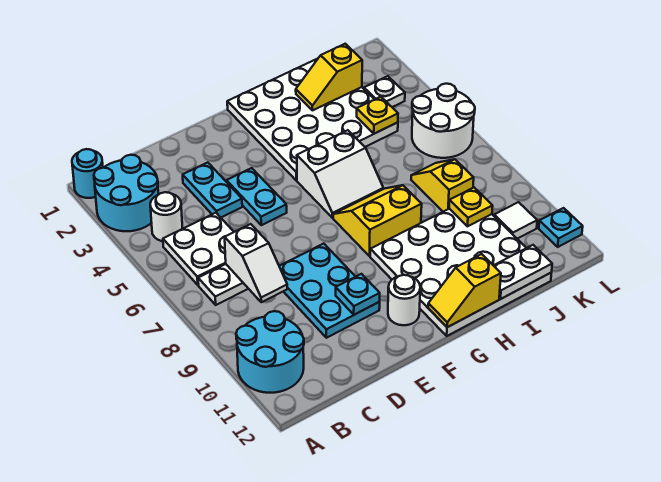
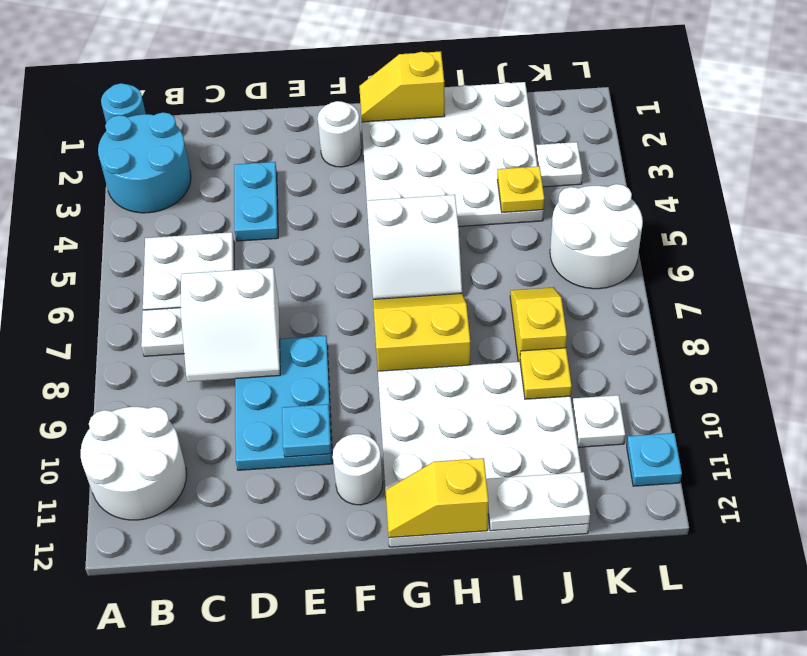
cyan 2x2 round brick [236,311,304,393] -> white 2x2 round brick [81,407,187,520]
white 1x1 round brick [150,192,183,241] -> white 1x1 round brick moved to [318,101,362,167]
white 1x2 slope [225,224,287,302] -> white 2x2 slope [181,268,280,382]
cyan 1x2 plate [227,168,287,225] -> none
yellow 1x2 slope [296,44,362,110] -> yellow 1x2 slope moved to [359,51,445,122]
white 1x1 tile [494,202,537,239] -> white 1x1 plate [572,395,625,447]

